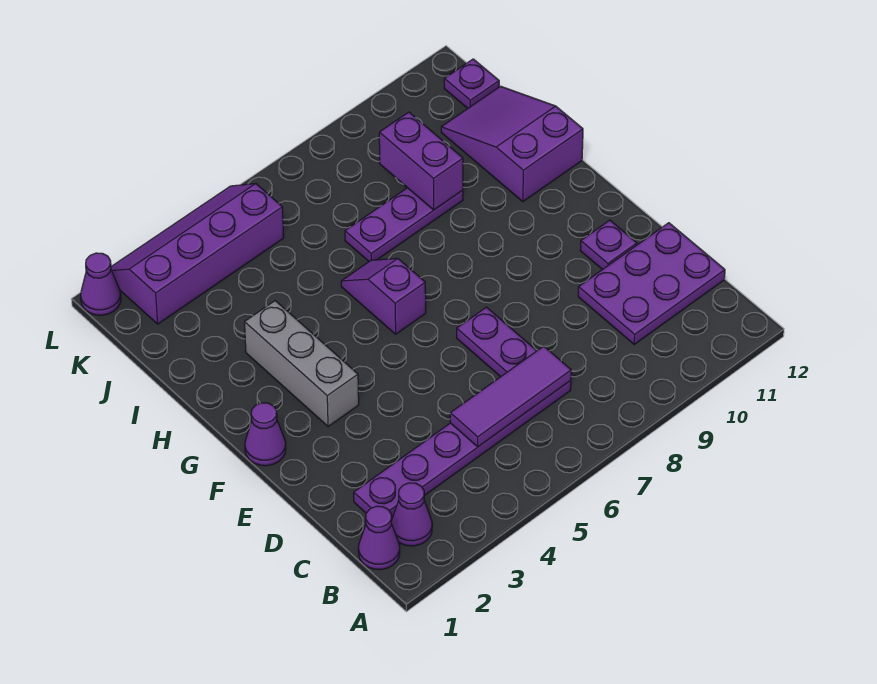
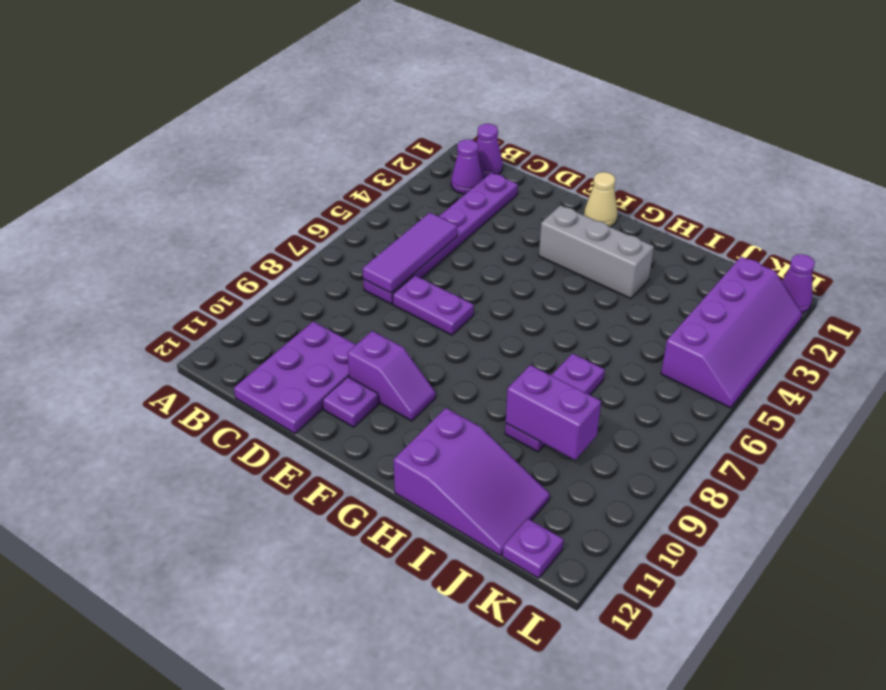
purple 1x1 cone [245,403,286,466] -> tan 1x1 cone [584,172,618,227]
purple 1x2 slope [341,258,426,334] -> purple 1x2 slope moved to [347,331,436,421]

